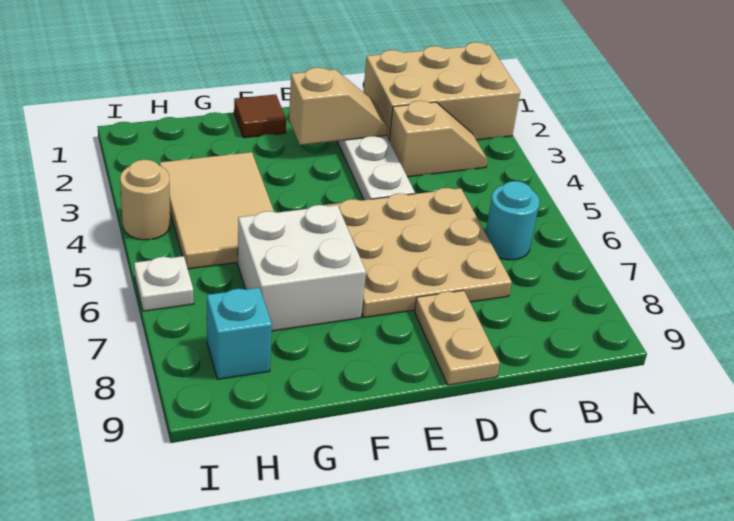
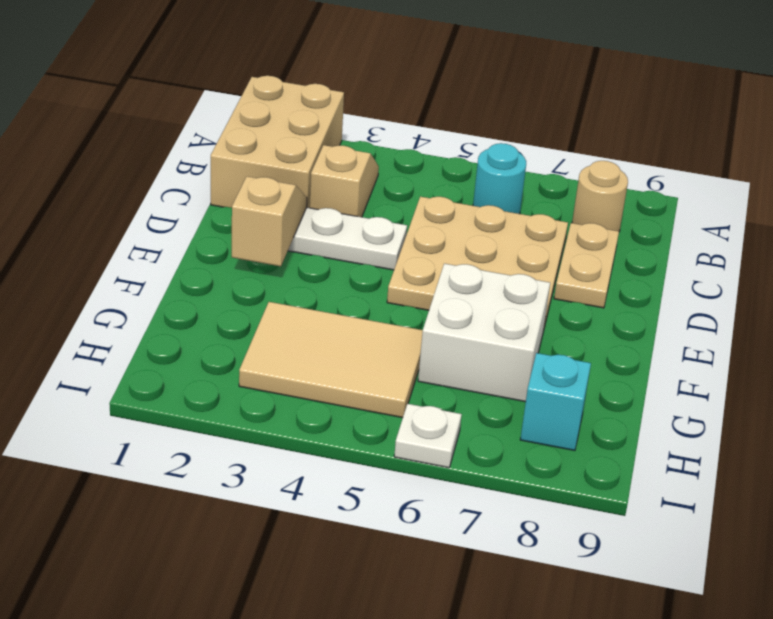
tan 1x2 plate [415,290,500,385] -> tan 1x2 plate turned to [554,223,619,308]
brown 1x1 tile [234,94,286,138] -> none
tan 1x1 round brick [120,160,170,240] -> tan 1x1 round brick moved to [572,161,628,232]

